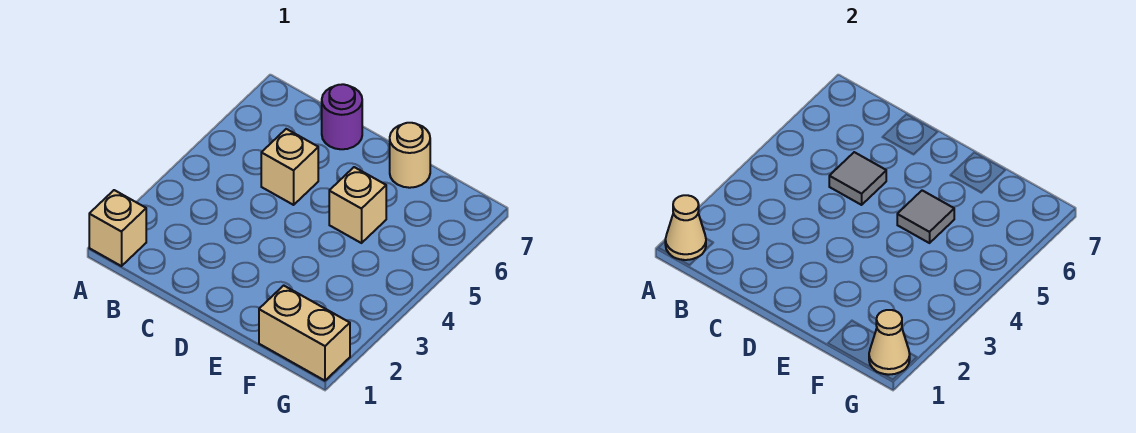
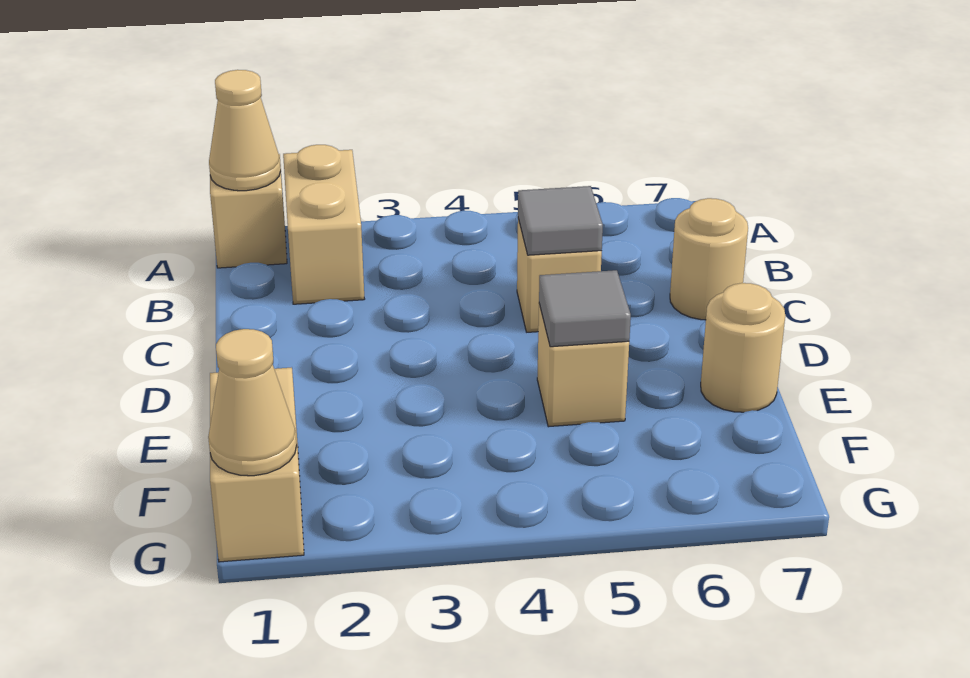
none -> tan 1x2 brick [283,145,364,304]
purple 1x1 round brick [322,84,362,149] -> tan 1x1 round brick [670,198,748,320]

